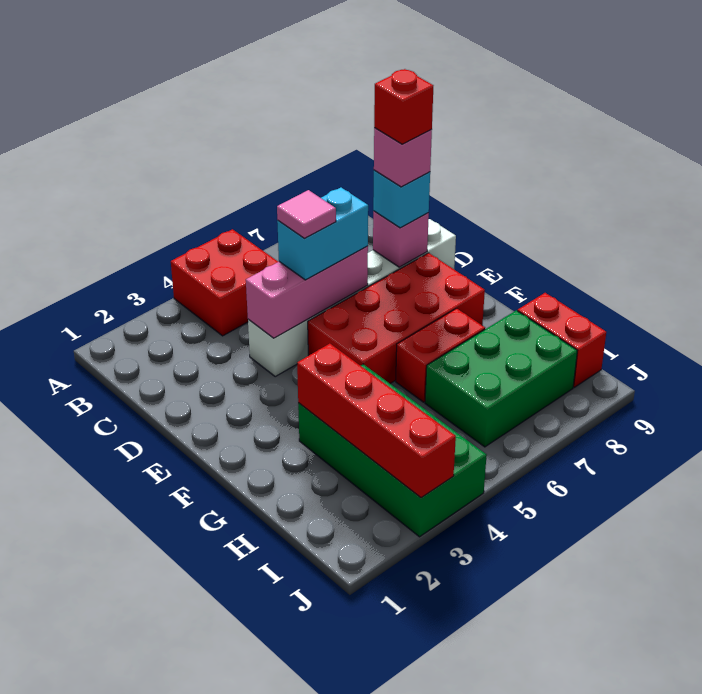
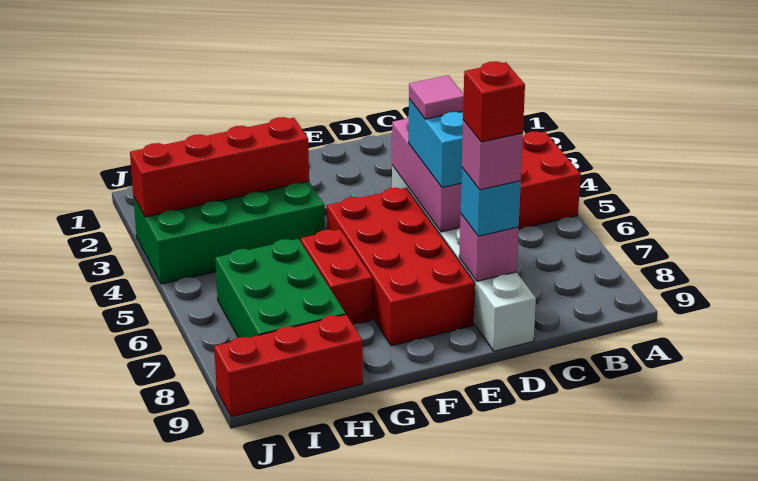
red 1x2 brick [518,293,606,387] -> red 1x3 brick [214,315,363,417]

